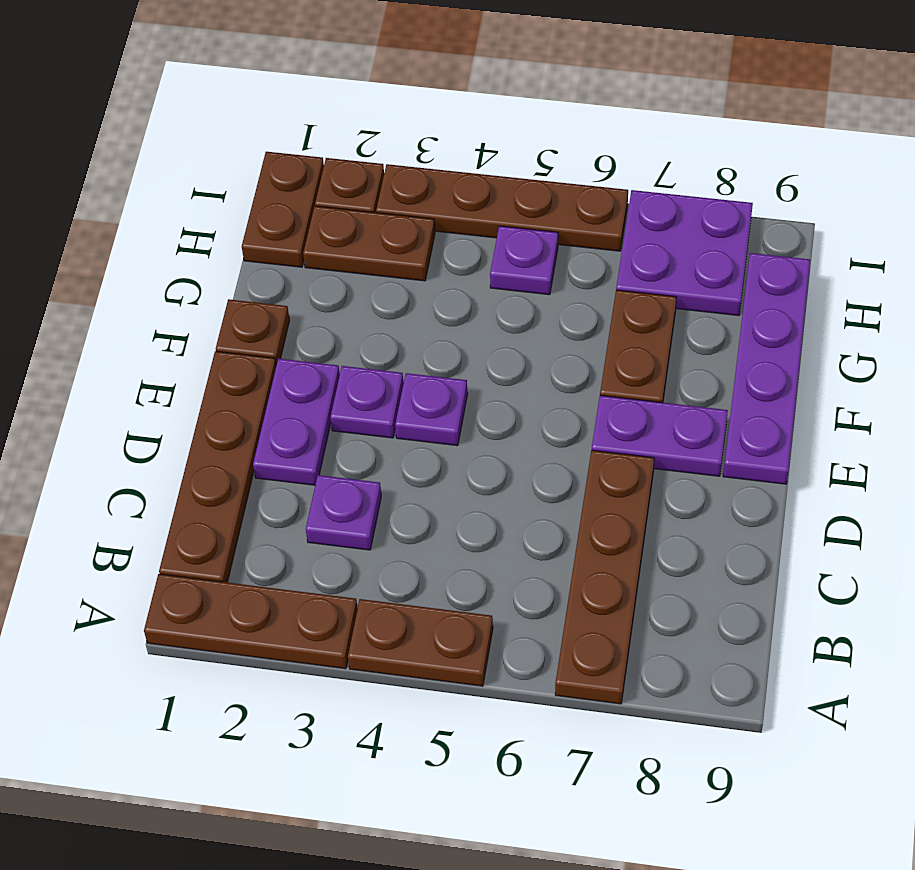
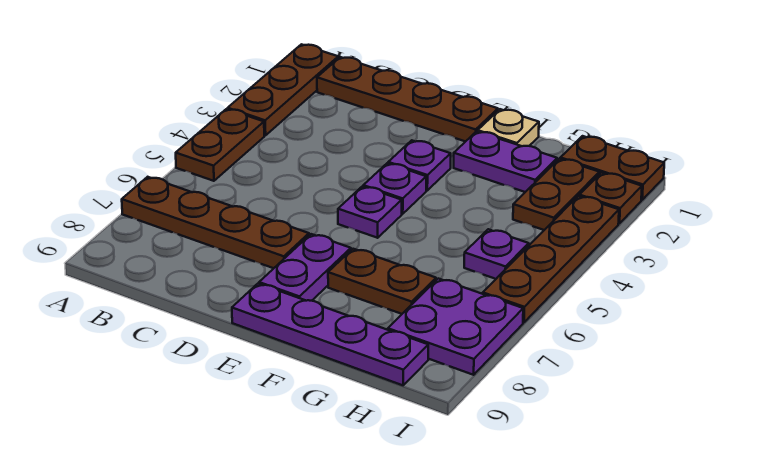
purple 1x1 plate [306,475,381,550] -> purple 1x1 plate moved to [338,186,402,238]
purple 1x2 plate [253,359,340,485] -> purple 1x2 plate moved to [454,131,557,192]
brown 1x1 plate [216,299,290,365] -> tan 1x1 plate [478,109,539,146]

